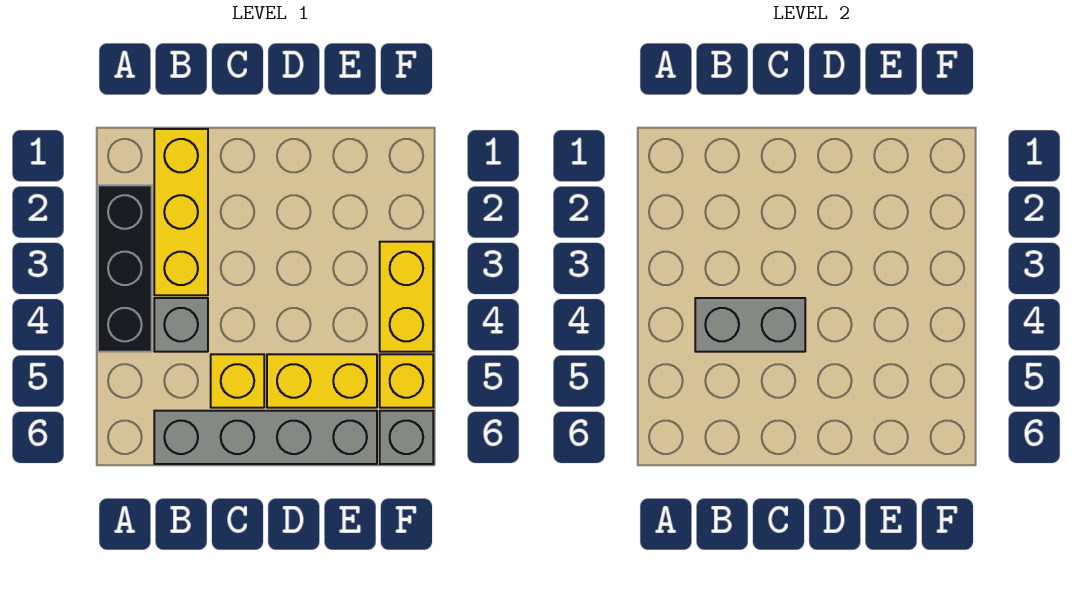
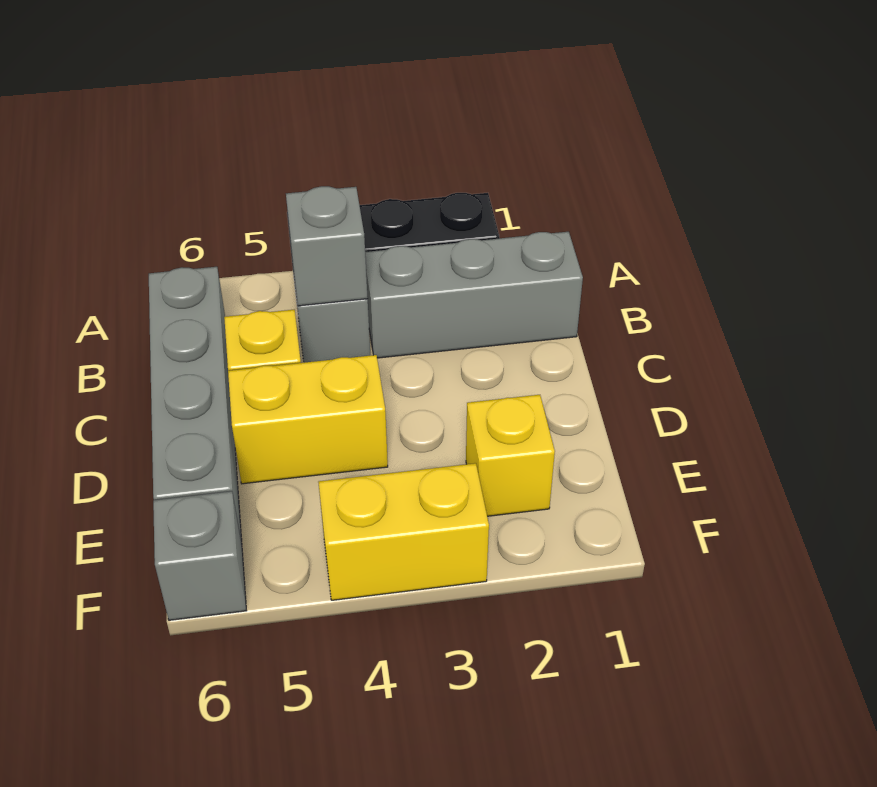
yellow 1x3 brick [154,129,208,295] -> grey 1x3 brick [365,232,583,358]
grey 1x2 brick [695,298,805,352] -> grey 1x1 brick [286,186,368,306]
yellow 1x2 brick [267,354,377,408] -> yellow 1x2 brick turned to [228,355,388,484]
yellow 1x1 brick [380,354,433,408] -> yellow 1x1 brick moved to [466,395,555,516]

